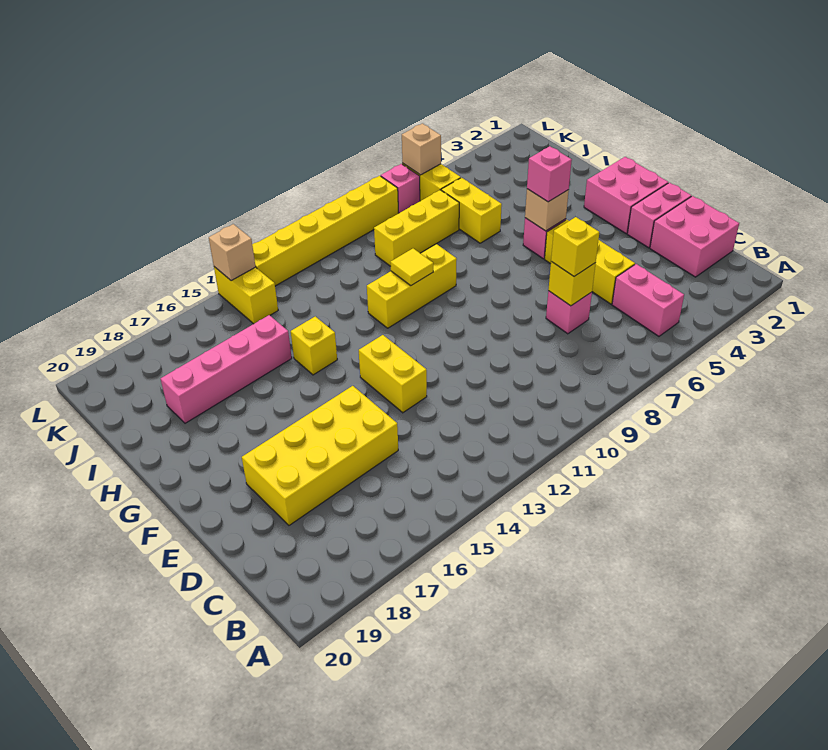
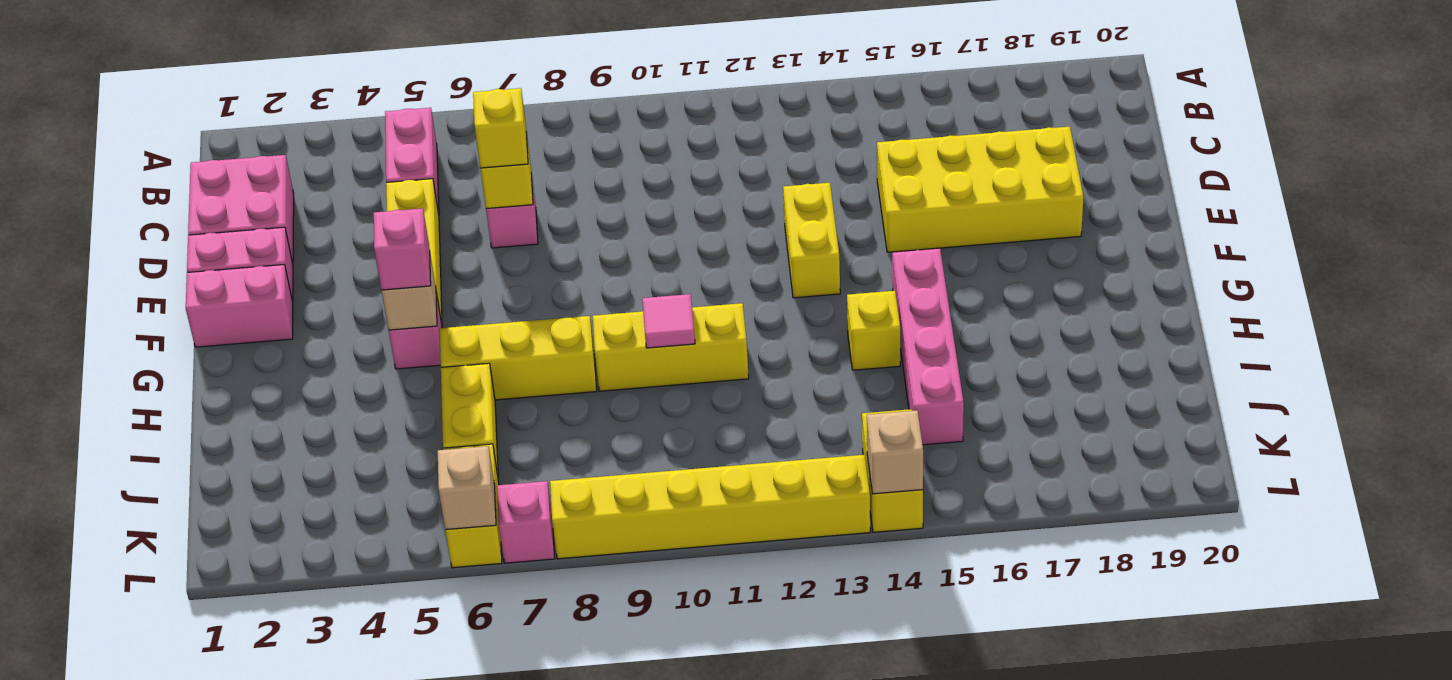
pink 2x2 brick [584,157,668,233] -> pink 1x2 brick [186,265,293,347]
yellow 1x1 tile [390,248,433,286] -> pink 1x1 tile [642,294,695,348]
pink 1x4 brick [161,315,292,423] -> pink 1x4 brick turned to [892,248,964,445]
yellow 1x3 brick [374,190,459,266] -> yellow 1x3 brick moved to [440,316,597,400]

